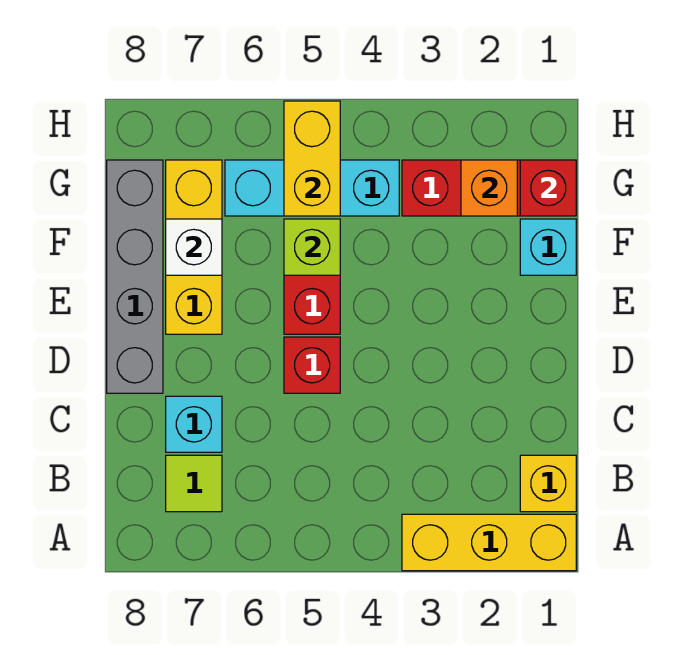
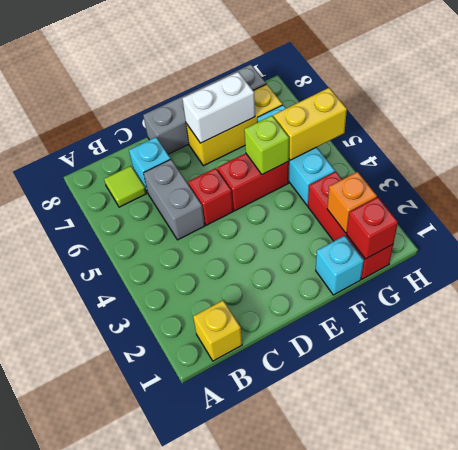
yellow 1x3 brick [402,514,576,571] -> none
none -> grey 1x2 brick [144,160,205,240]
white 1x1 brick [166,219,222,275] -> white 1x2 brick [182,72,255,143]

